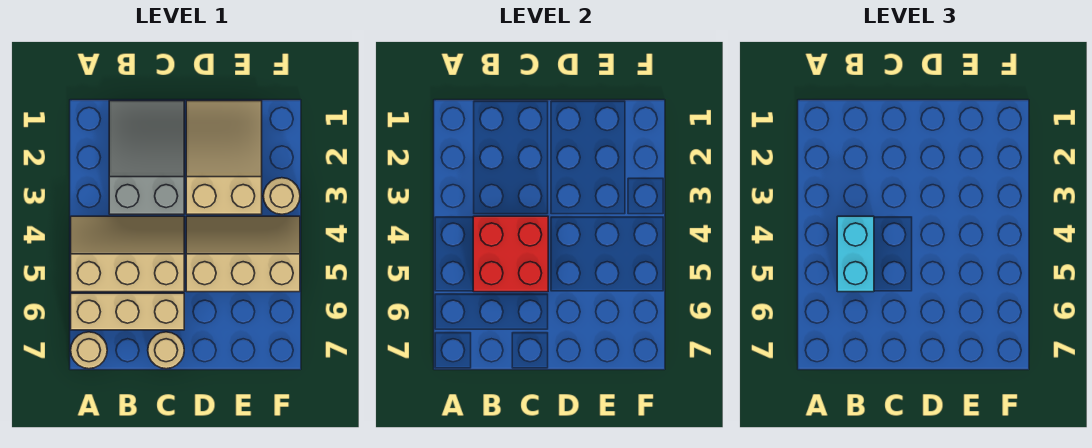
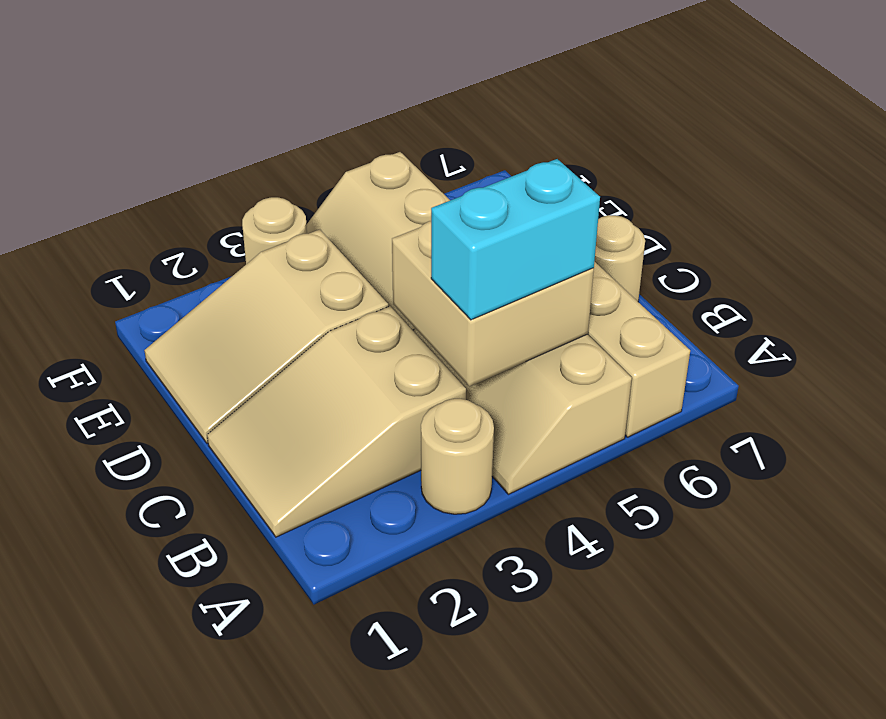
tan 1x1 round brick [71,332,107,369] -> tan 1x1 round brick moved to [421,399,494,514]
grey 2x3 slope [109,101,184,214] -> tan 2x3 slope [207,306,466,537]
red 2x2 brick [473,216,548,292] -> tan 2x2 brick [392,221,594,387]

